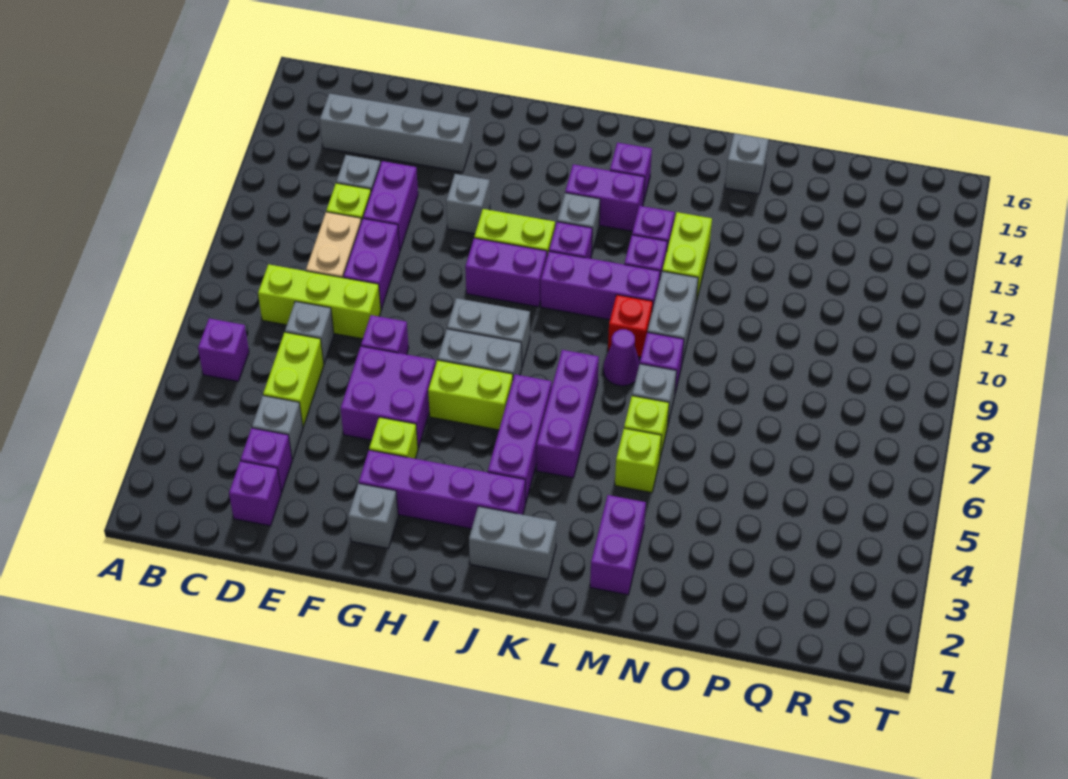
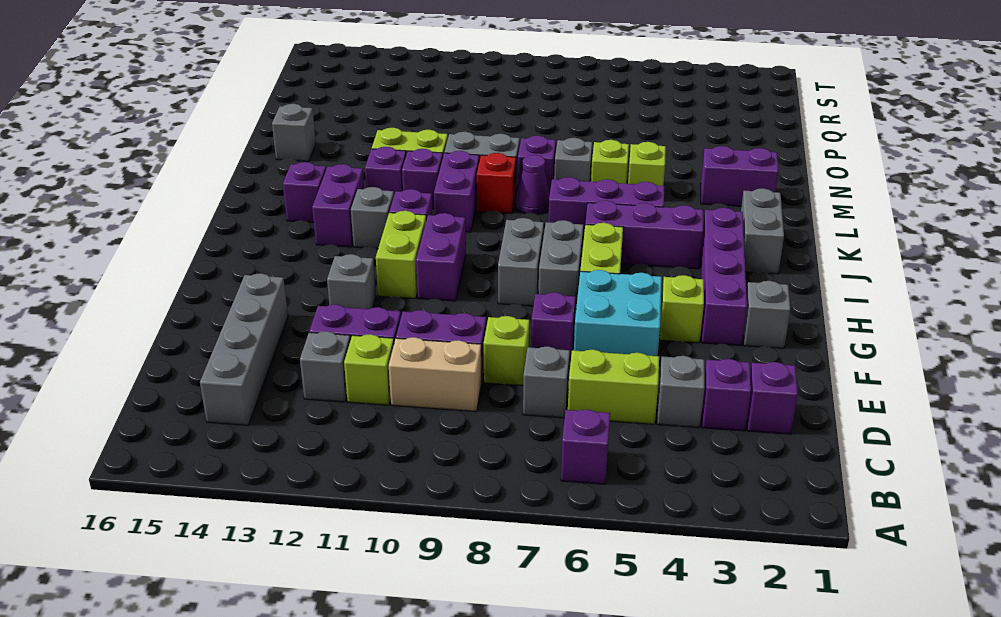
lime 1x3 brick [258,264,381,339] -> lime 1x1 brick [484,316,529,386]
purple 2x2 brick [341,346,436,448] -> cyan 2x2 brick [574,270,662,356]
purple 1x3 brick [541,251,660,320] -> purple 1x2 brick [434,151,479,232]

